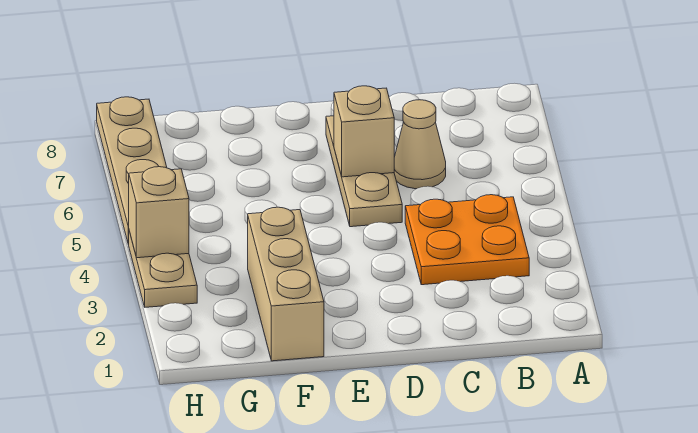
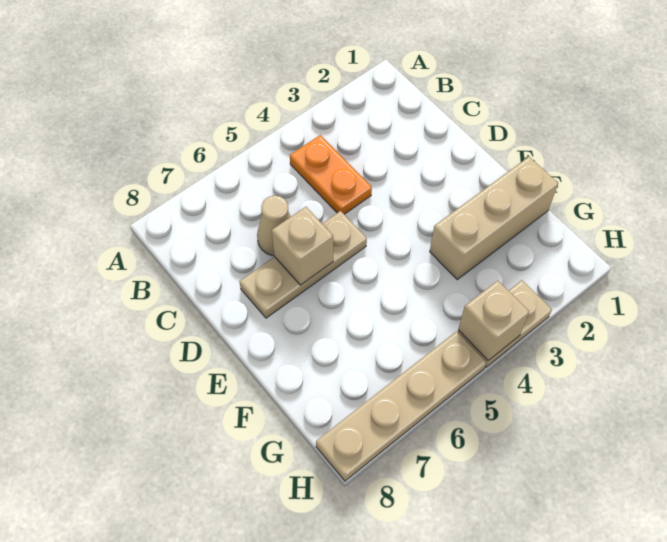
orange 2x2 plate [405,195,529,285] -> orange 1x2 plate [290,135,372,214]

